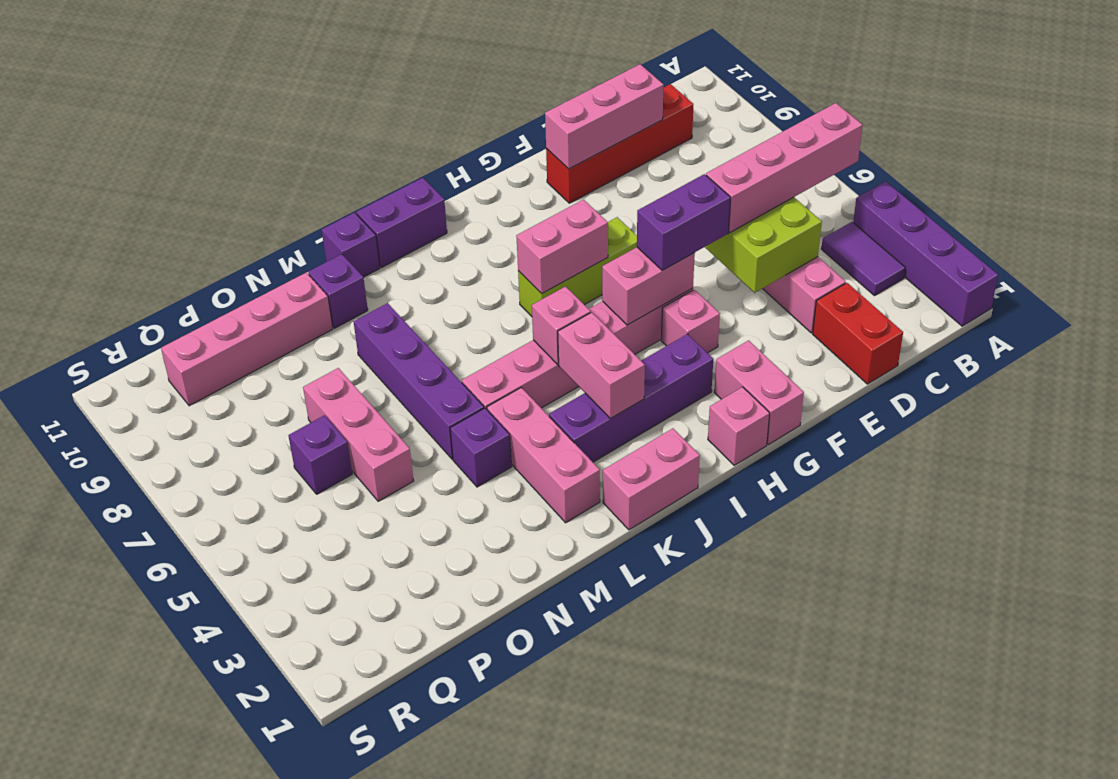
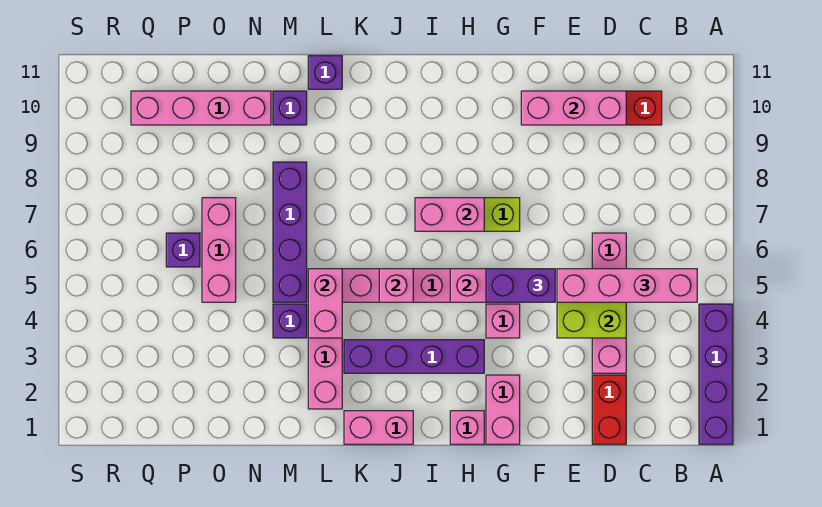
purple 1x2 tile [821,222,905,296] -> none
pink 1x2 brick [558,312,645,419] -> pink 1x2 brick moved to [308,269,342,338]
purple 1x2 brick [356,178,447,267] -> none

